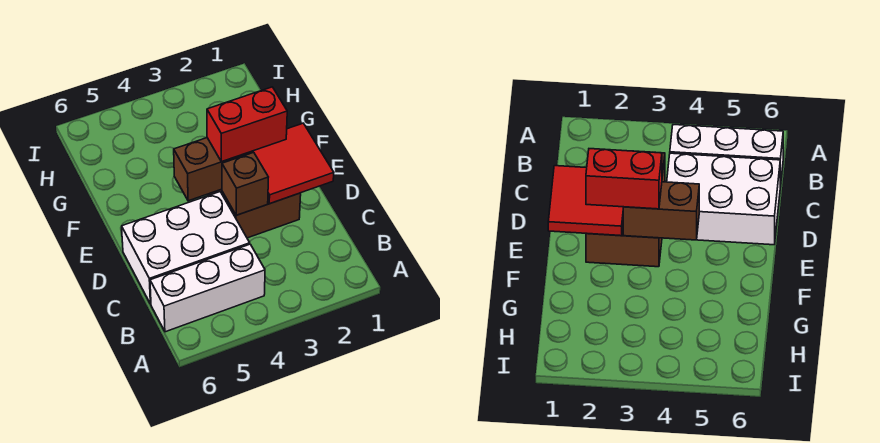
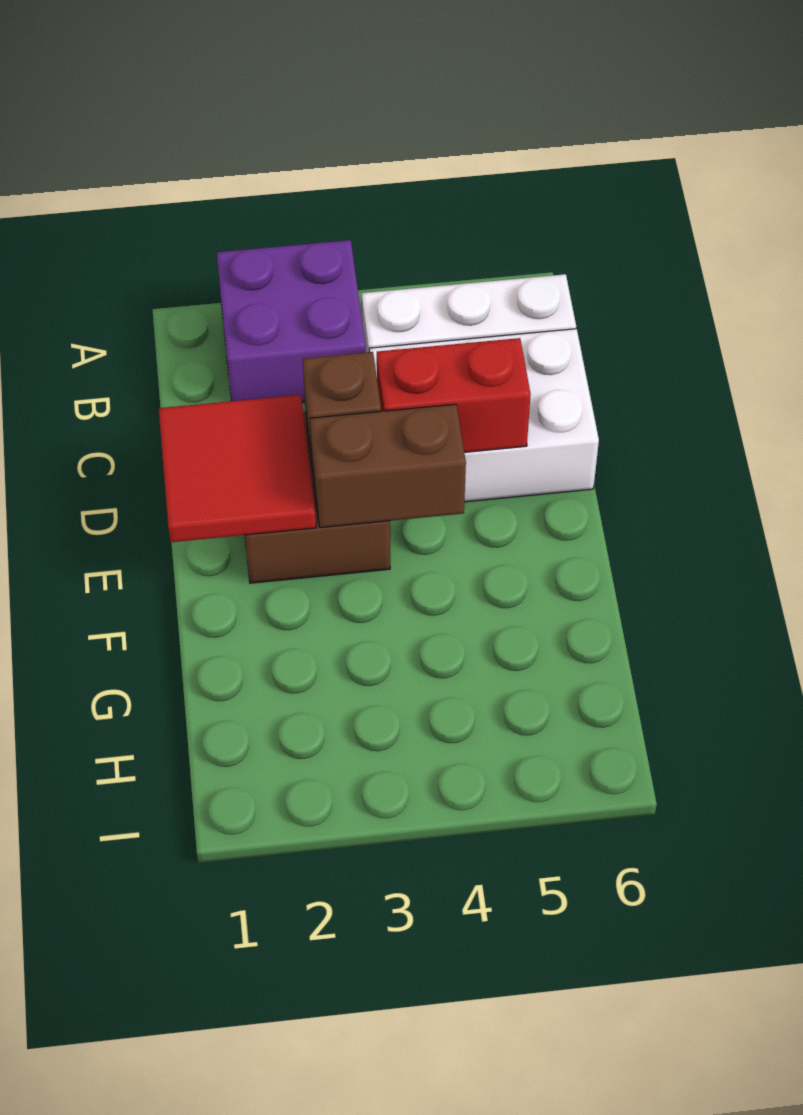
none -> purple 2x2 brick [217,240,366,403]
red 1x2 brick [207,87,287,162] -> red 1x2 brick moved to [377,338,531,452]

